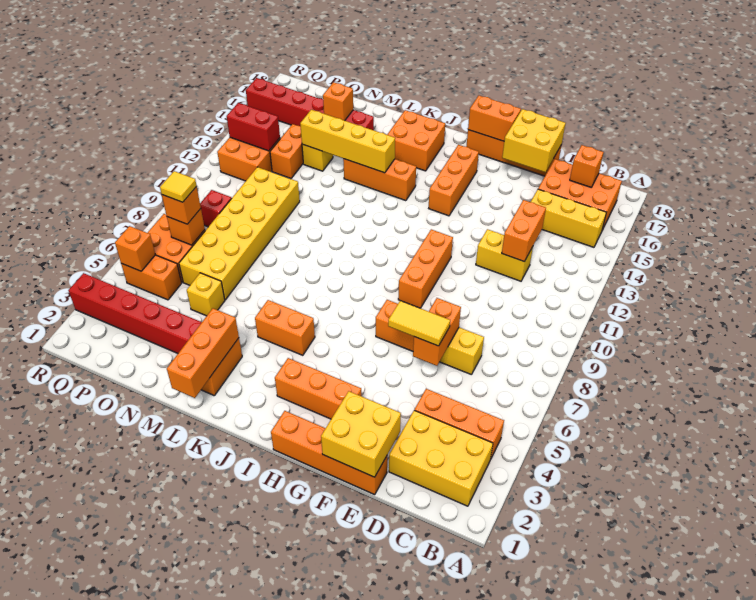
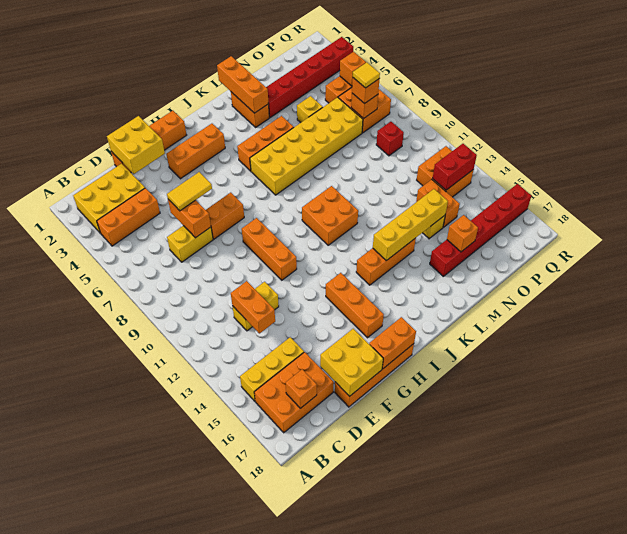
orange 1x2 brick [255,300,315,355] -> orange 1x3 brick [237,116,294,171]
orange 2x2 brick [387,110,445,171] -> orange 2x2 brick moved to [302,186,358,245]
yellow 2x6 brick [179,167,300,300] -> yellow 2x6 brick turned to [250,97,363,195]

